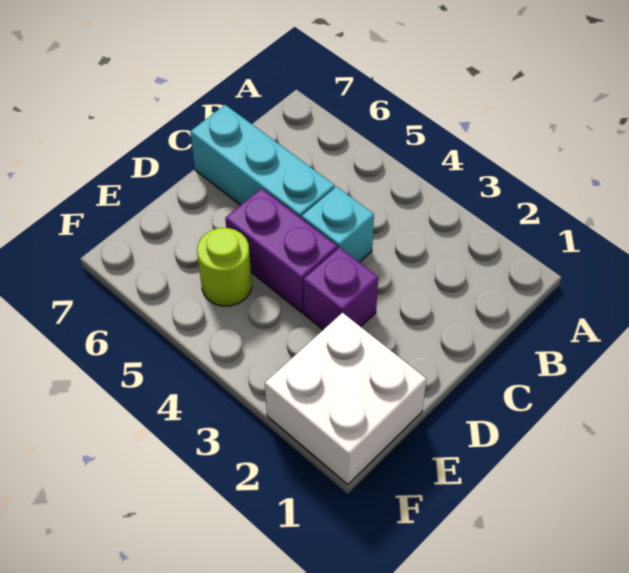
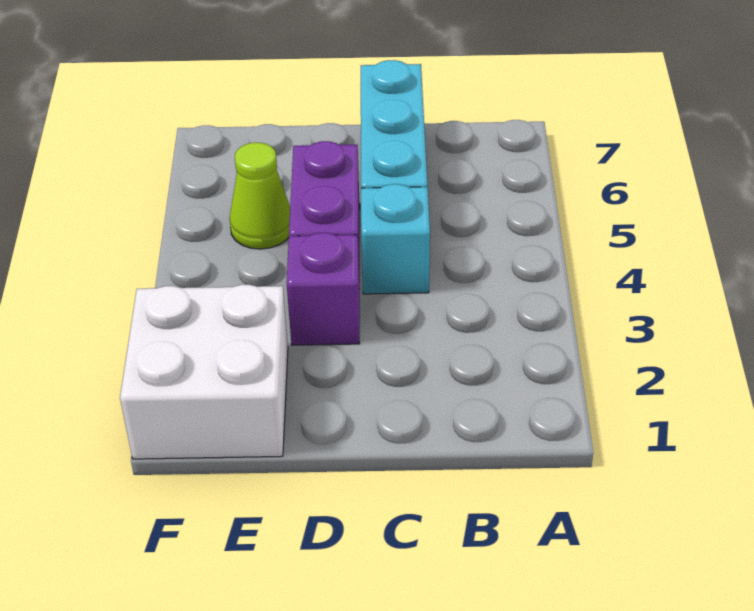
lime 1x1 round brick [197,228,252,306] -> lime 1x1 cone [230,143,290,249]

